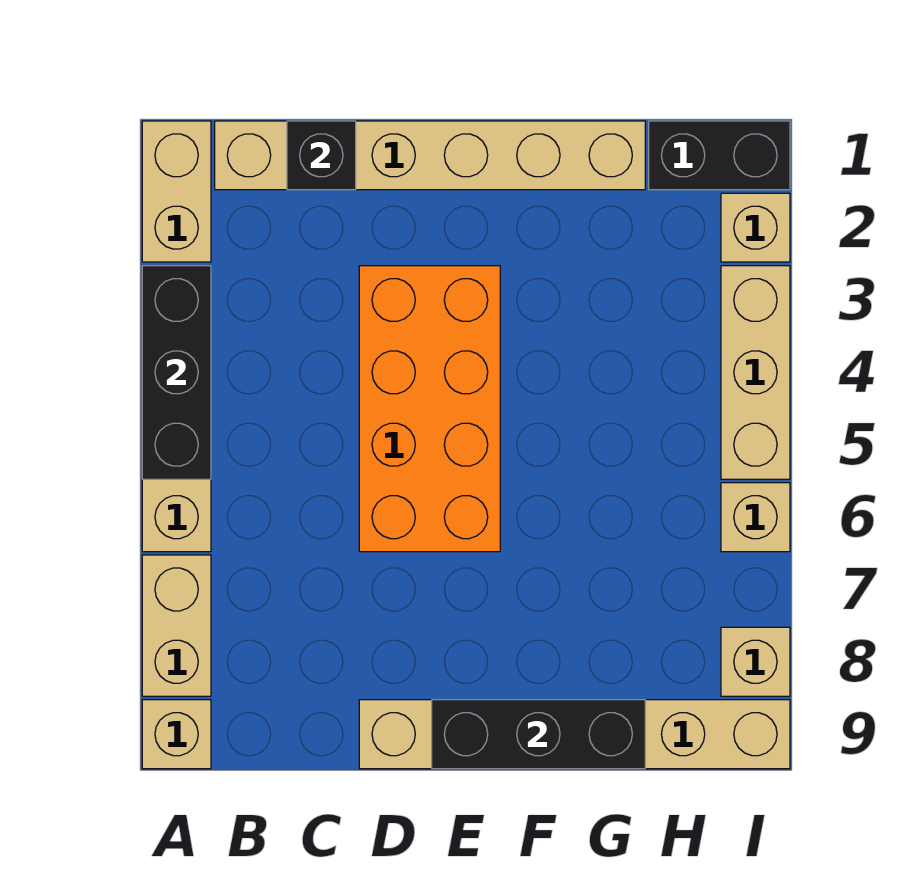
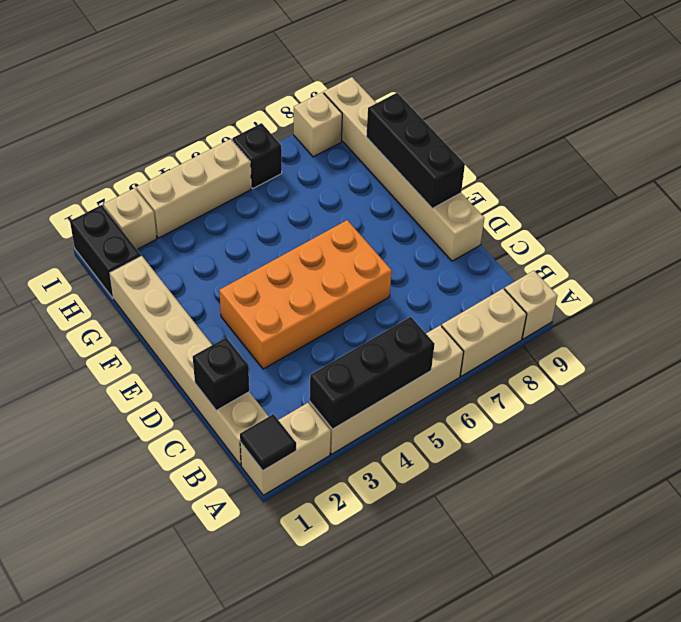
none -> black 1x1 tile [240,414,296,471]
tan 1x1 brick [721,483,790,552] -> black 1x1 brick [232,123,282,188]

